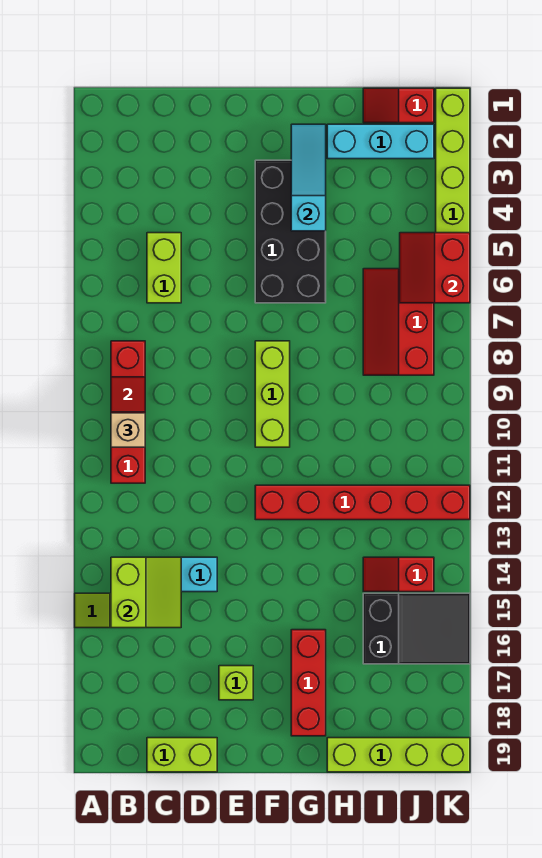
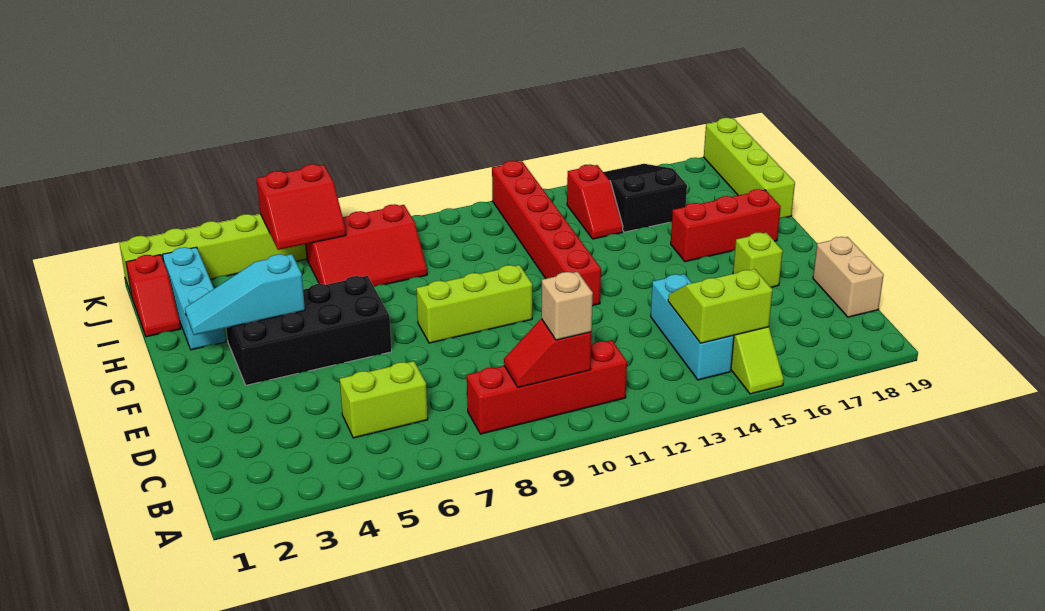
lime 1x2 brick [147,738,217,772] -> tan 1x2 brick [813,237,884,317]

